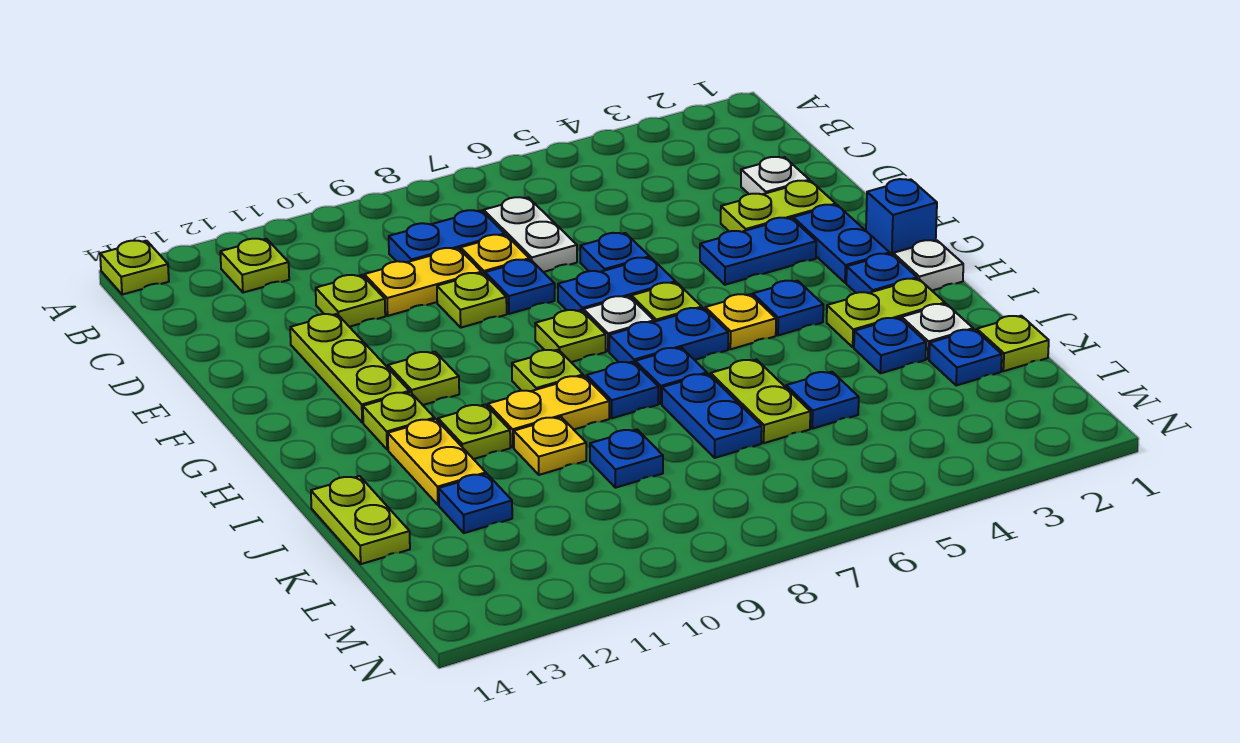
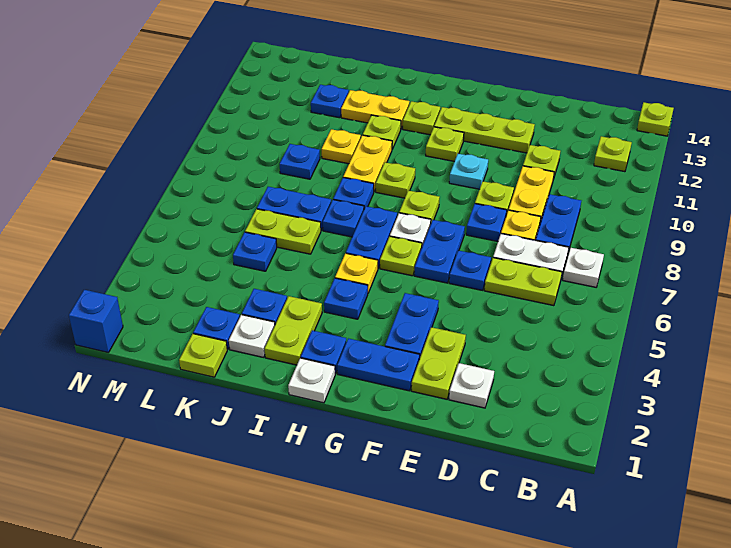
none -> white 1x1 plate [563,248,604,287]
none -> cyan 1x1 plate [449,154,488,189]
blue 1x1 brick [866,179,937,255] -> blue 1x1 brick moved to [69,290,123,353]
lime 1x2 plate [311,476,410,564] -> lime 1x2 plate moved to [484,258,562,306]

